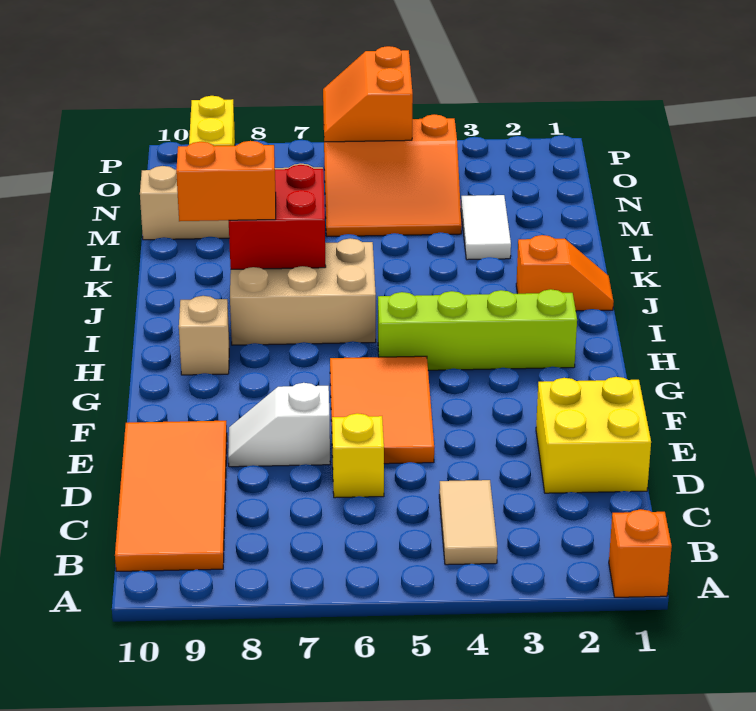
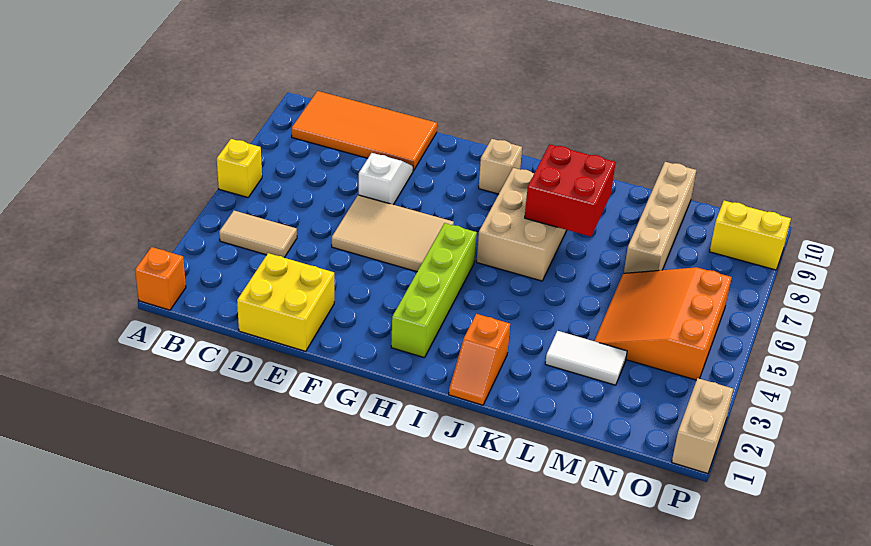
yellow 1x1 brick [332,413,384,498] -> yellow 1x1 brick moved to [217,139,262,197]
orange 2x3 tile [330,356,434,464] -> tan 2x3 tile [332,195,454,272]
orange 1x2 brick [176,141,276,221] -> none
orange 2x2 slope [323,46,413,142] -> none
none -> tan 1x2 brick [672,378,733,474]

